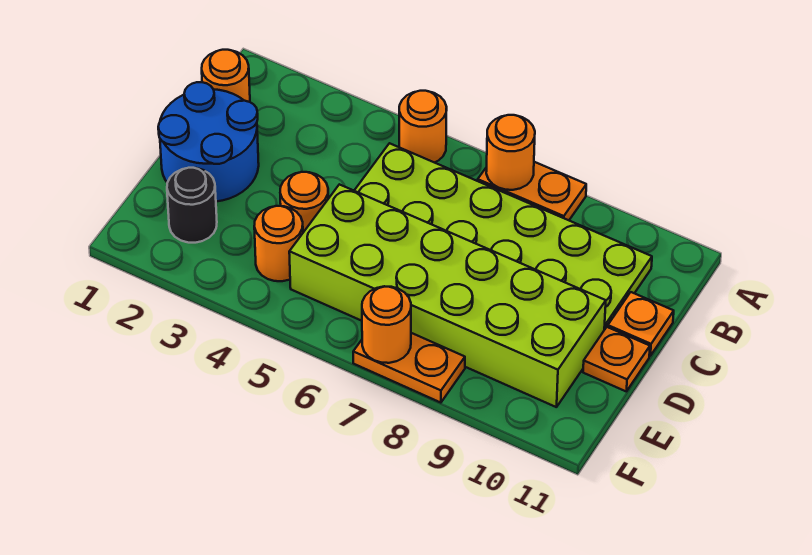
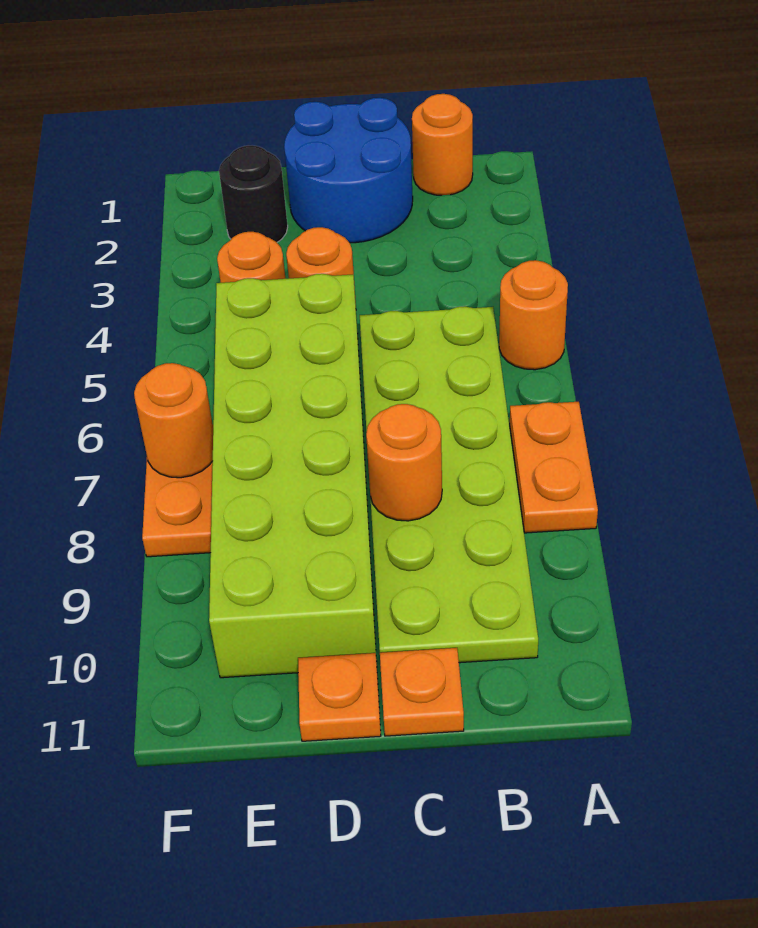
orange 1x1 round brick [486,115,535,190] -> orange 1x1 round brick moved to [366,404,442,521]

